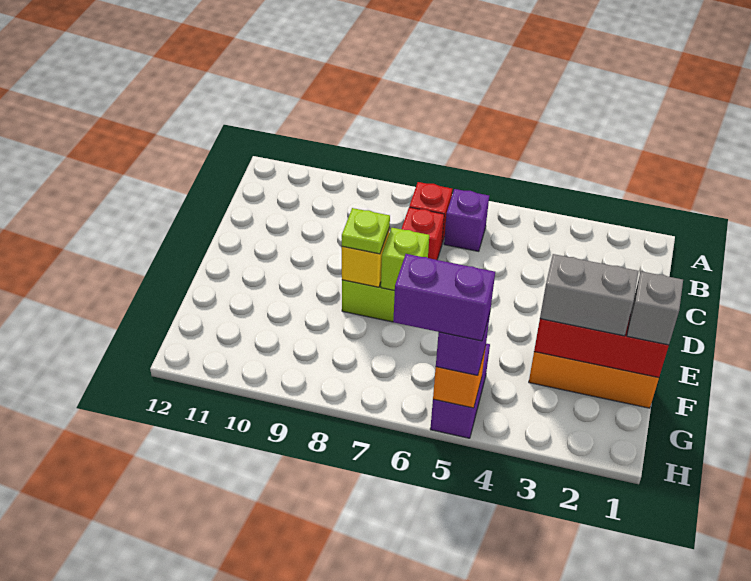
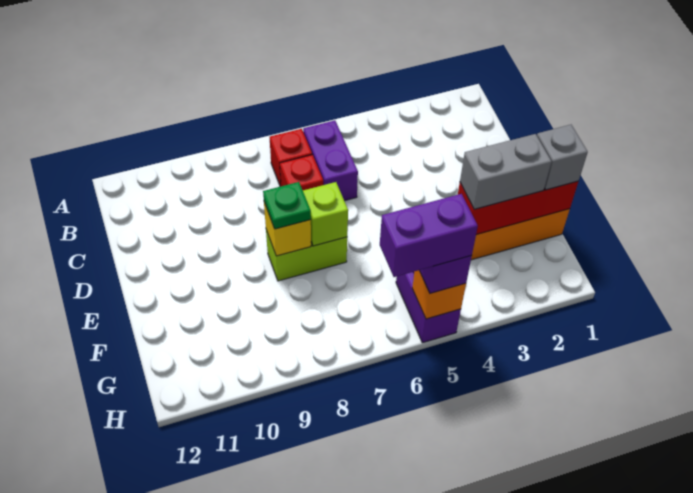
purple 1x1 brick [444,189,489,251] -> purple 1x2 brick [303,120,358,201]
lime 1x1 plate [342,208,390,254] -> green 1x1 plate [263,182,311,229]

